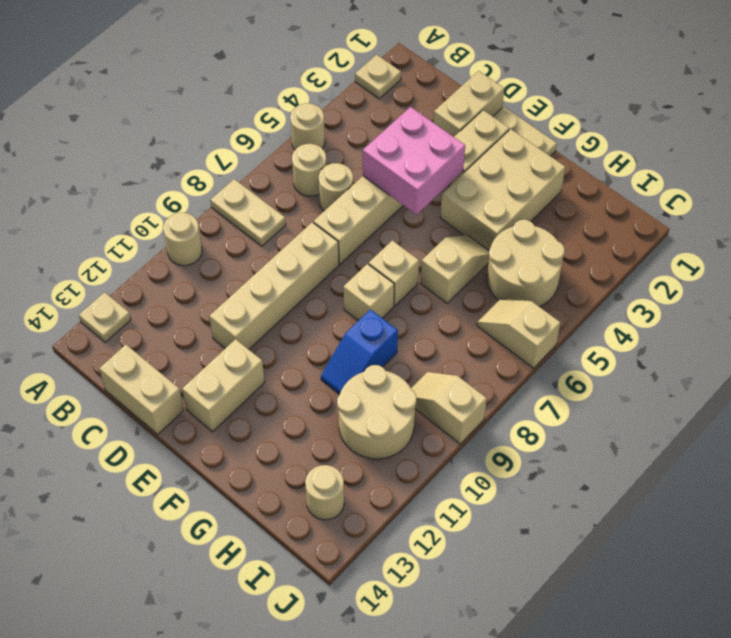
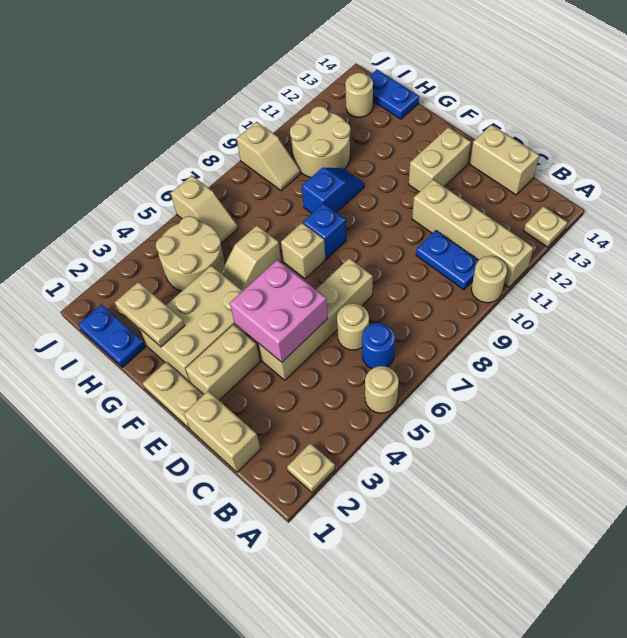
tan 1x2 plate [210,179,286,246] -> tan 1x2 plate moved to [115,282,185,347]
tan 1x1 round brick [292,144,326,196] -> blue 1x1 round brick [362,323,395,369]
none -> blue 1x2 plate [416,230,479,290]
tan 1x2 brick [433,71,504,137] -> tan 1x2 brick turned to [184,391,260,472]
tan 1x4 brick [209,222,339,349] -> tan 1x4 brick turned to [412,180,534,287]
tan 1x1 brick [343,264,394,321] -> blue 1x1 brick [303,203,346,259]
none -> blue 1x2 plate [78,305,145,368]
none -> blue 1x2 plate [370,70,419,119]

